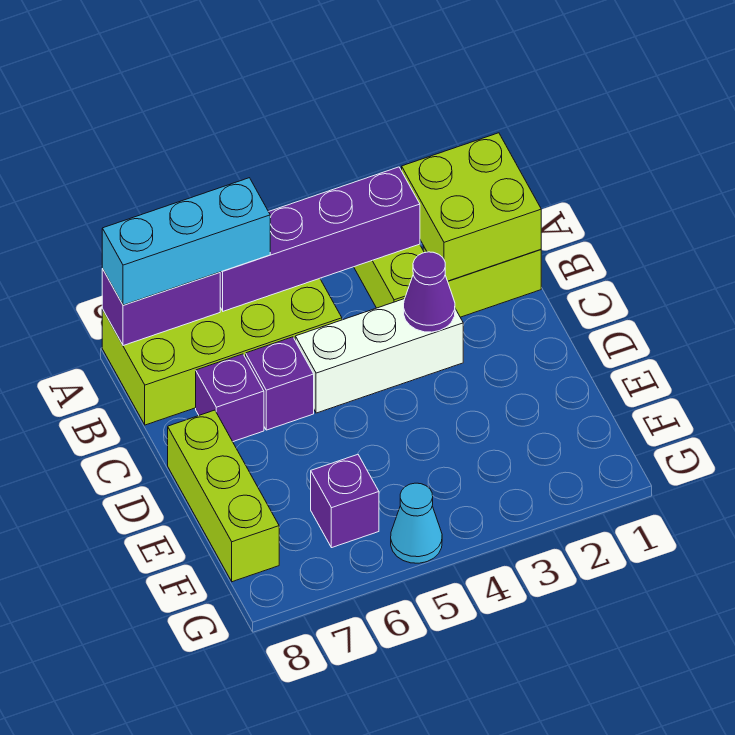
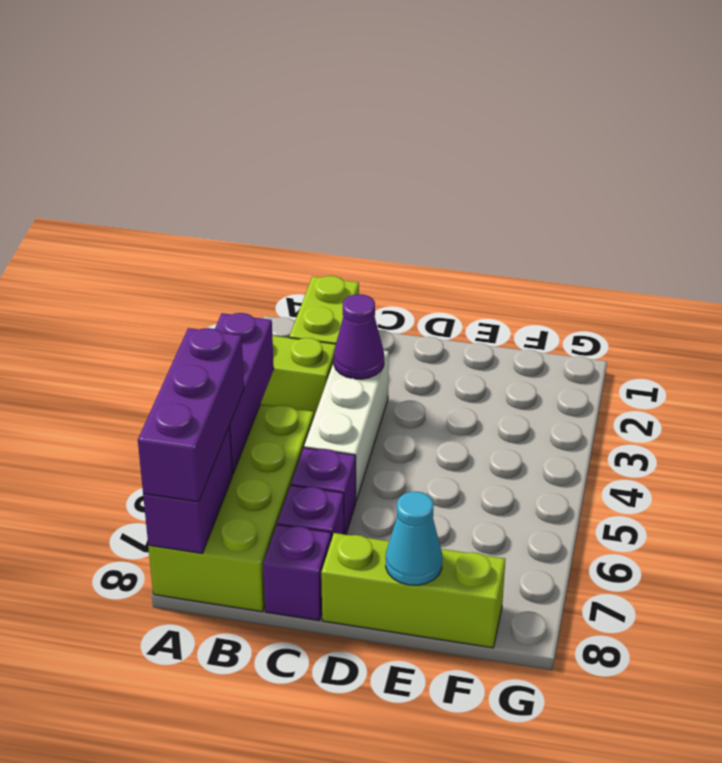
lime 2x2 brick [402,133,541,281] -> none
purple 1x4 brick [220,167,420,311] -> purple 1x3 brick [215,313,274,474]
cyan 1x3 brick [102,178,270,305] -> purple 1x3 brick [138,328,244,502]
purple 1x1 brick [311,455,379,548] -> purple 1x1 brick moved to [263,524,331,620]
cyan 1x1 cone [391,483,442,563] -> cyan 1x1 cone moved to [386,491,442,585]

